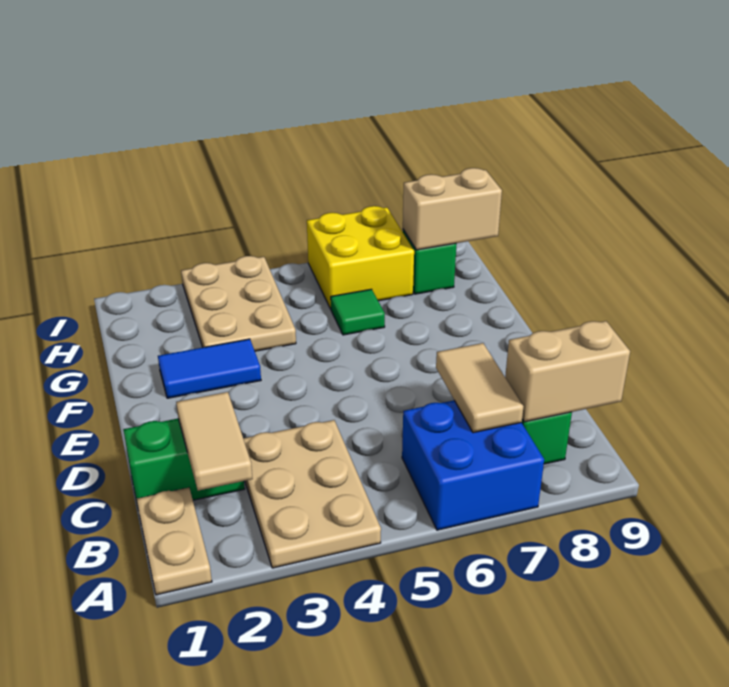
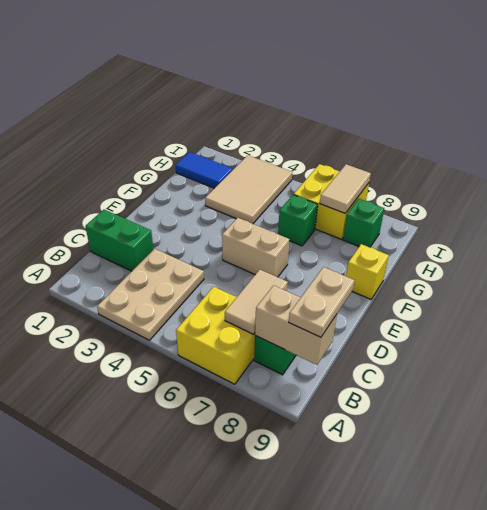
tan 1x2 plate [137,488,212,595] -> tan 1x2 plate moved to [289,267,355,337]
blue 2x2 brick [402,400,544,530] -> yellow 2x2 brick [176,287,255,384]
tan 1x2 tile [176,392,253,491] -> tan 1x2 tile moved to [320,164,371,213]
blue 1x2 tile [158,339,261,398] -> blue 1x2 tile moved to [175,152,233,188]
none -> yellow 1x1 brick [346,244,389,299]
tan 2x3 plate [181,256,296,351] -> tan 2x3 tile [205,155,292,224]
green 1x1 tile [331,289,385,335] -> green 1x1 brick [278,195,318,246]
tan 1x2 brick [403,168,502,250] -> tan 1x2 brick moved to [222,218,289,277]

